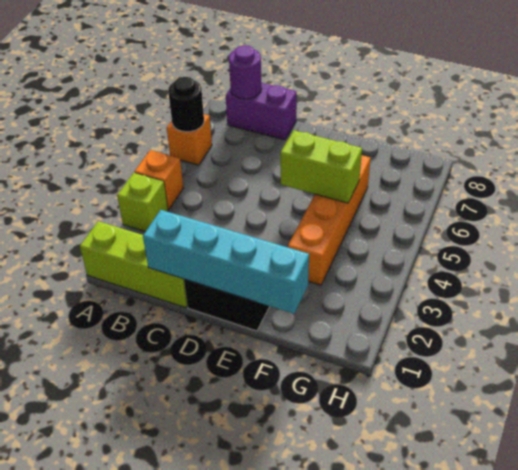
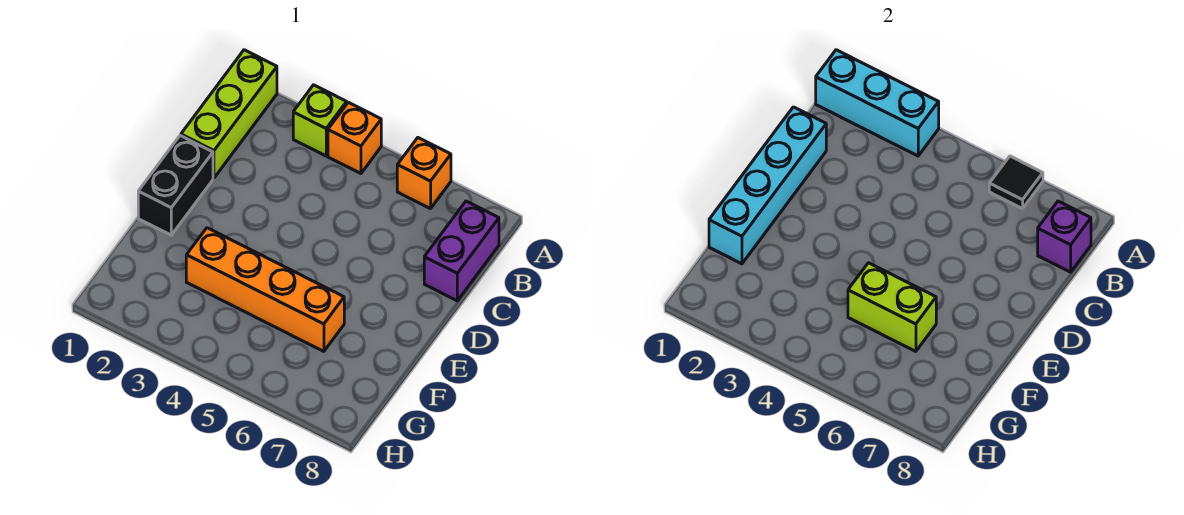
none -> cyan 1x3 brick [816,50,939,156]
black 1x1 round brick [168,77,204,132] -> black 1x1 tile [989,156,1043,209]
purple 1x1 round brick [229,45,262,99] -> purple 1x1 brick [1038,201,1091,272]
lime 1x2 brick [280,130,362,203] -> lime 1x2 brick turned to [848,263,936,351]

